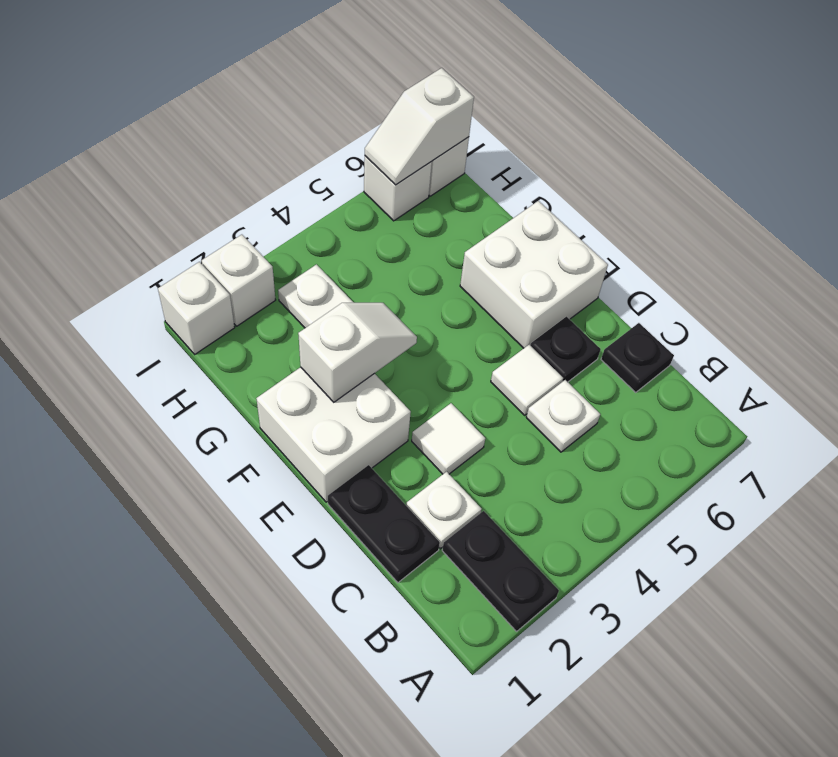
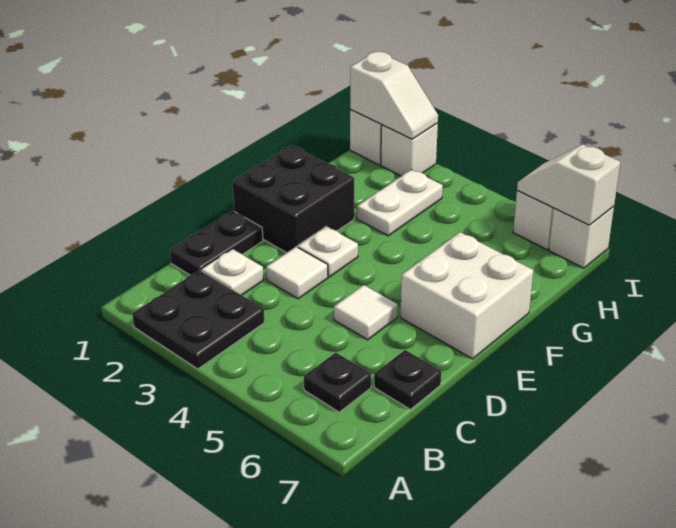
black 1x2 plate [442,511,559,632] -> black 2x2 plate [132,270,264,369]
white 1x1 plate [526,380,600,452] -> white 1x1 plate moved to [298,226,358,277]
black 1x1 plate [530,317,601,382] -> black 1x1 plate moved to [304,353,371,412]
white 2x2 brick [256,367,411,502] -> black 2x2 brick [232,145,354,253]
white 1x2 slope [298,303,417,402] -> white 1x2 slope moved to [350,52,438,139]

